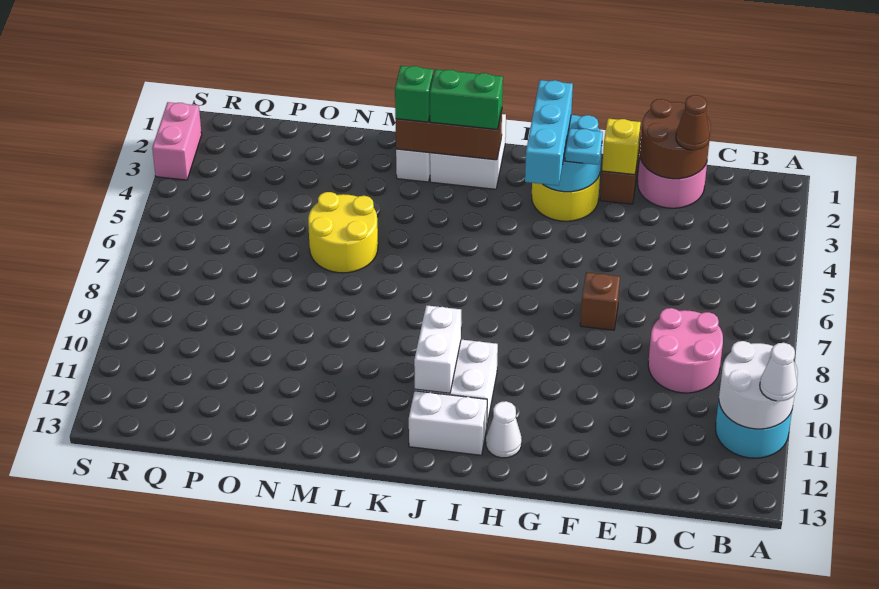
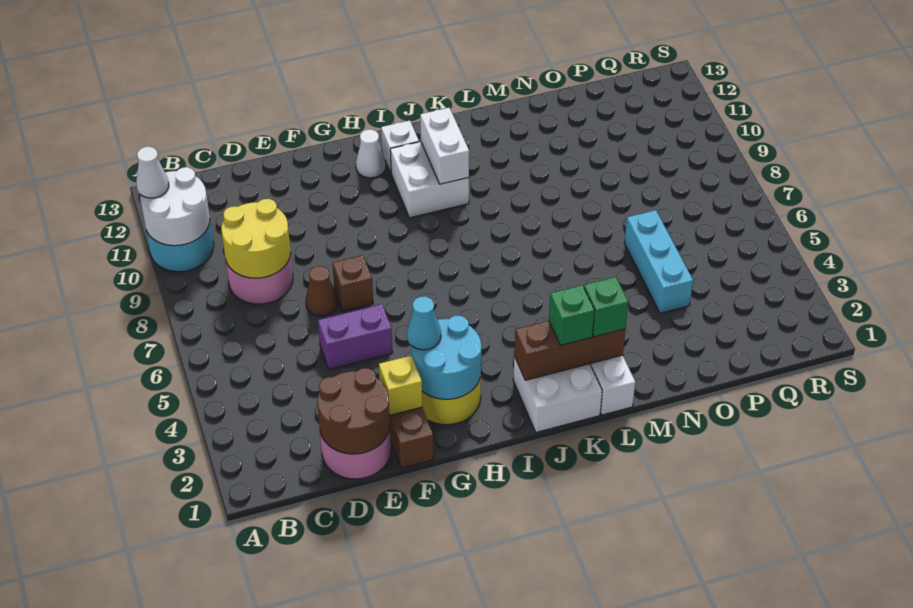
brown 1x1 cone [676,95,710,150] -> brown 1x1 cone moved to [306,266,338,316]
none -> purple 1x2 brick [318,304,393,370]
cyan 1x1 plate [565,128,603,165] -> cyan 1x1 cone [407,296,441,350]
cyan 1x3 brick [525,80,573,186] -> cyan 1x3 brick moved to [624,210,693,313]
white 1x2 brick [409,391,487,455] -> white 1x1 brick [381,121,419,173]
green 1x2 brick [430,69,503,129] -> green 1x1 brick [549,285,595,345]
yellow 2x2 round brick [308,192,378,273] -> yellow 2x2 round brick moved to [221,199,291,278]
pink 1x2 brick [152,102,202,180] -> none

